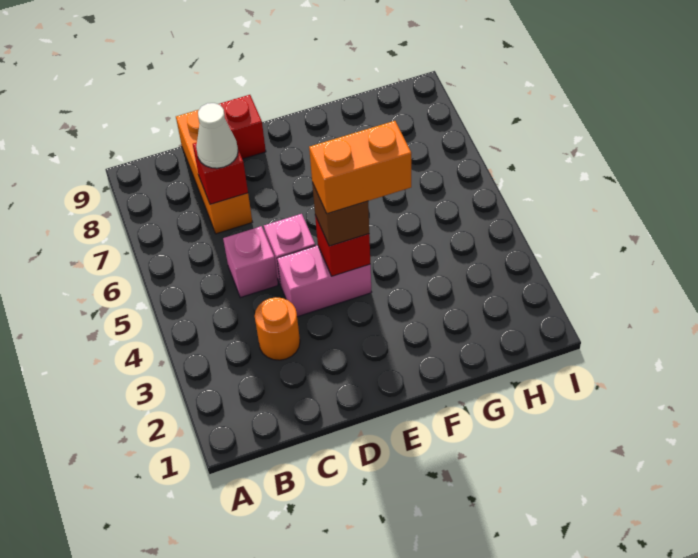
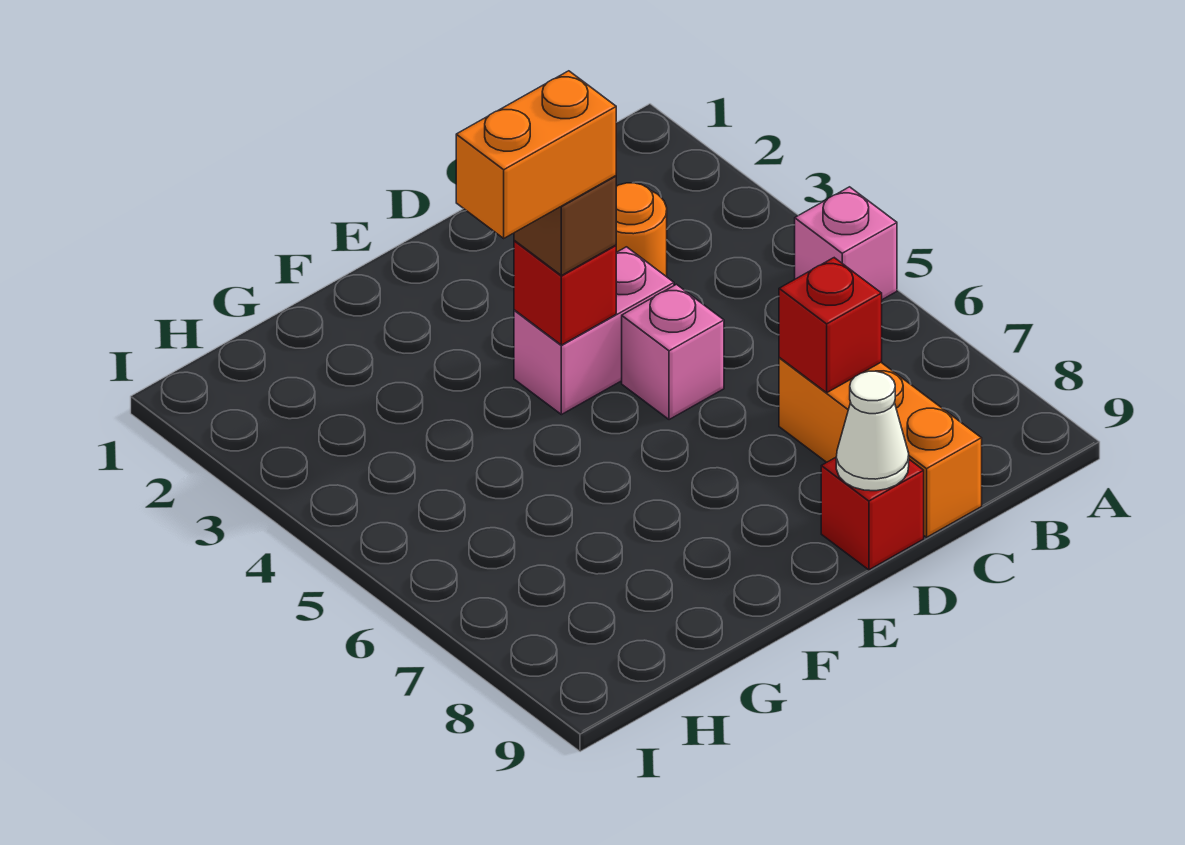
pink 1x1 brick [223,226,278,298] -> pink 1x1 brick moved to [795,187,897,300]
white 1x1 cone [196,103,238,168] -> white 1x1 cone moved to [836,371,909,491]

